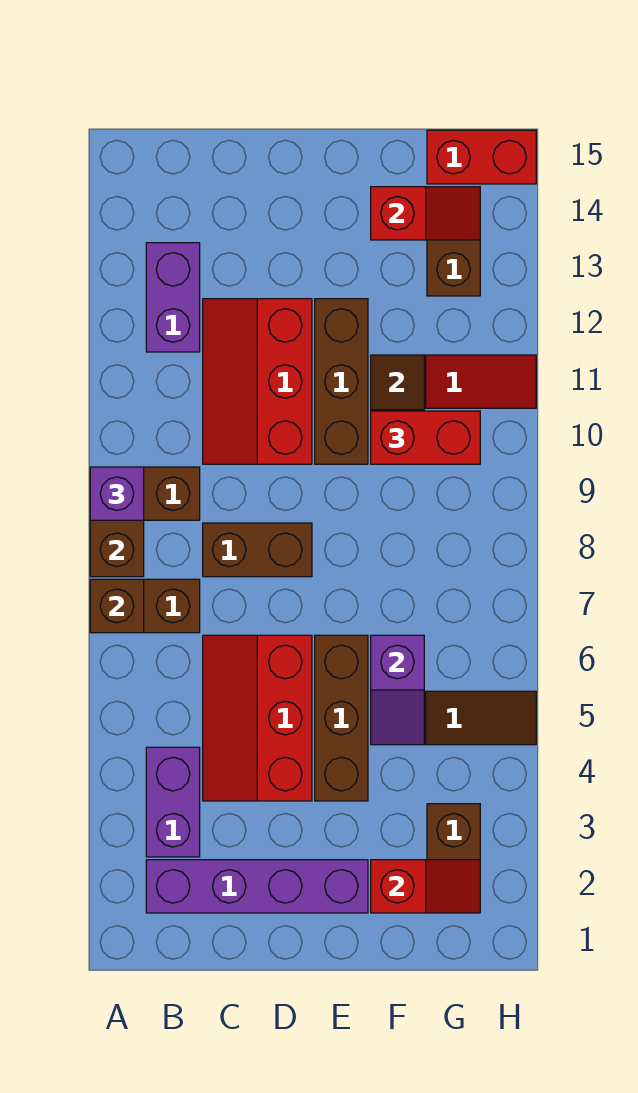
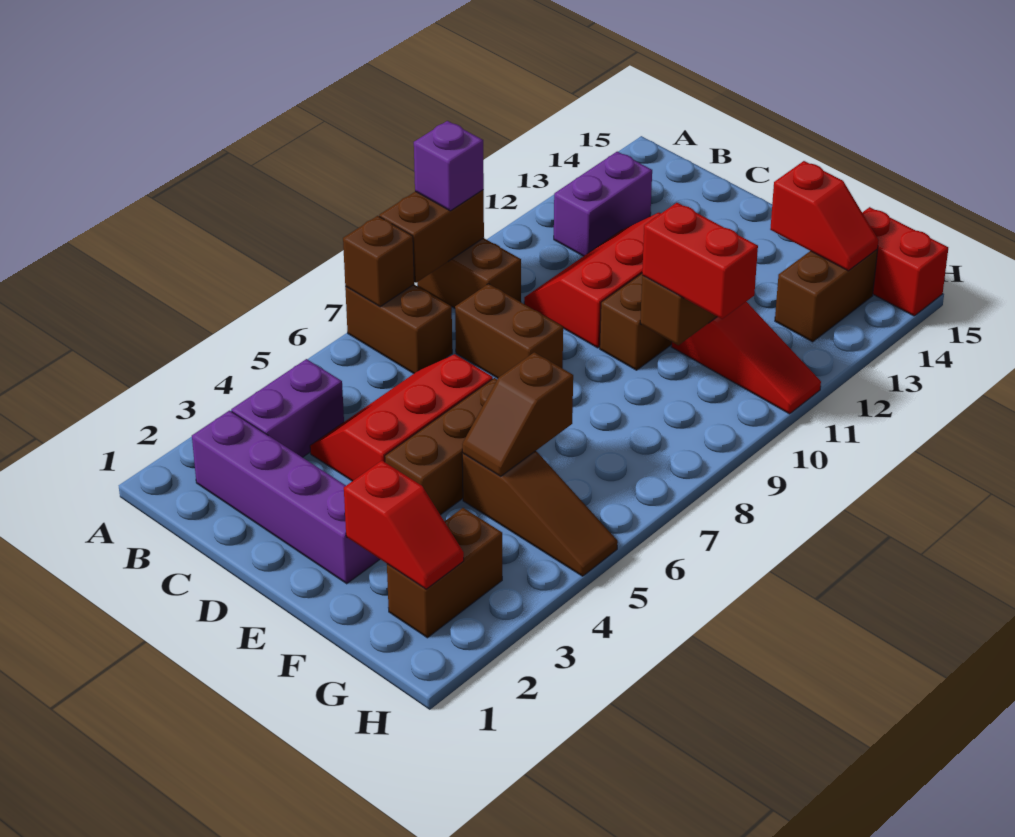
purple 1x2 slope [371,635,424,745] -> brown 1x2 slope [462,352,573,476]

